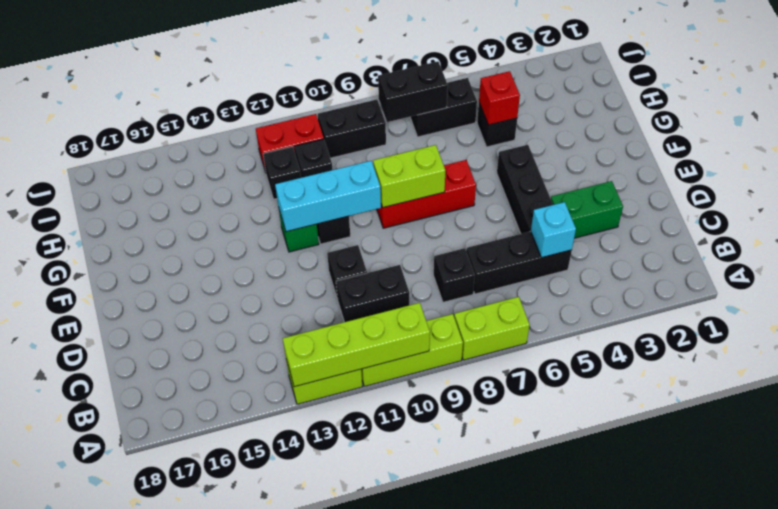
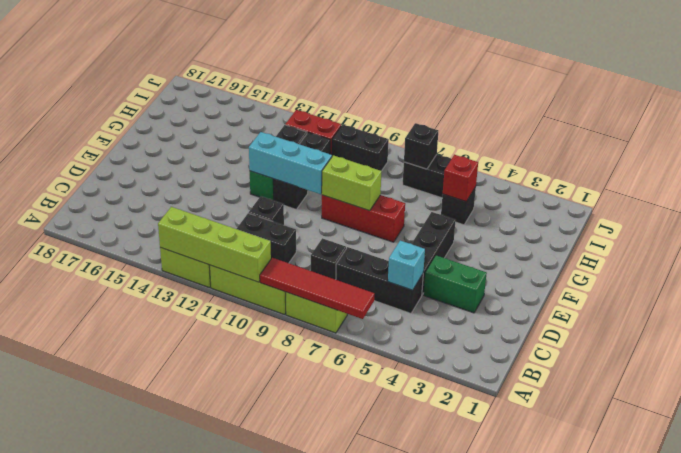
none -> red 1x4 tile [260,258,374,319]
black 1x2 brick [378,61,448,122] -> black 1x1 brick [404,123,438,169]

